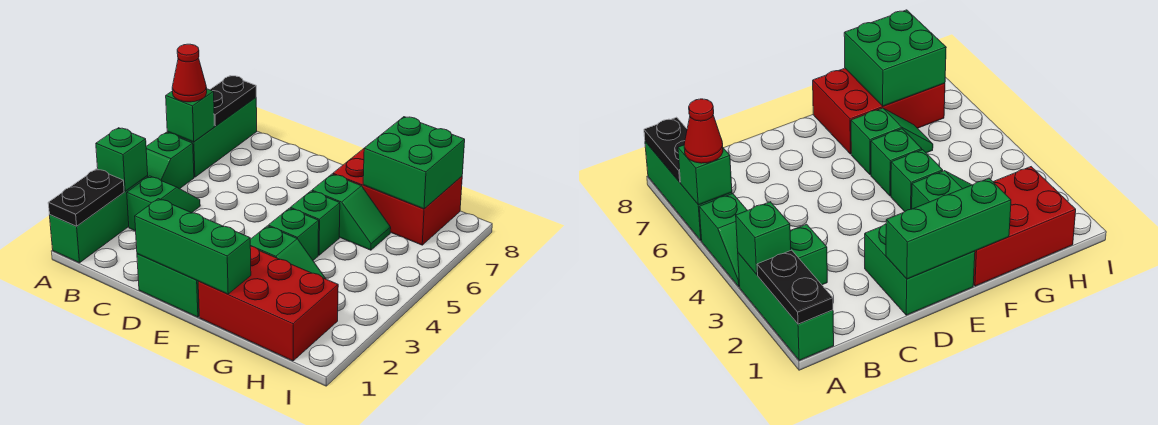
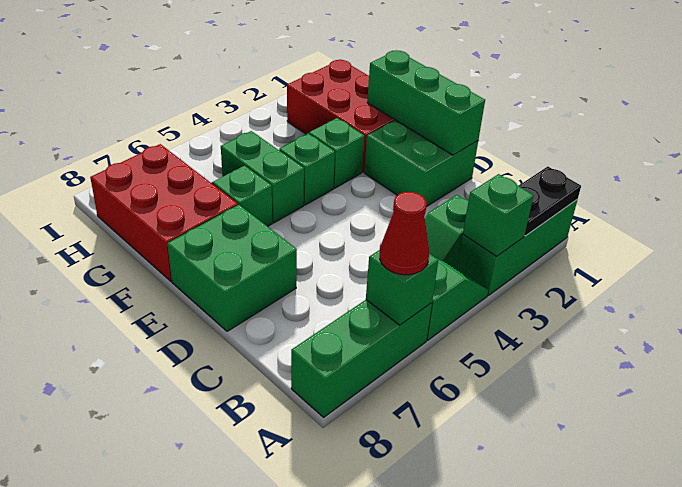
black 1x2 plate [210,76,256,126] -> none
green 1x1 brick [290,191,340,255] -> green 1x2 brick [221,131,304,223]
green 2x2 brick [363,117,465,209] -> green 2x2 brick moved to [168,205,297,331]

